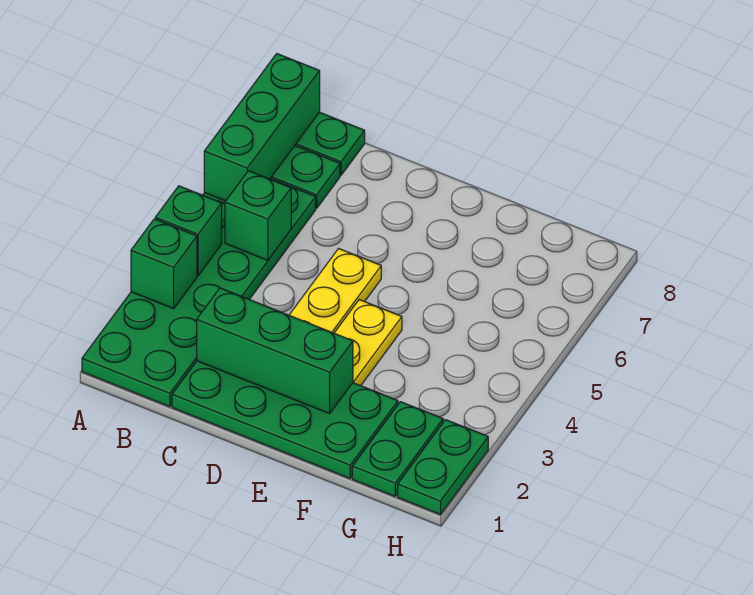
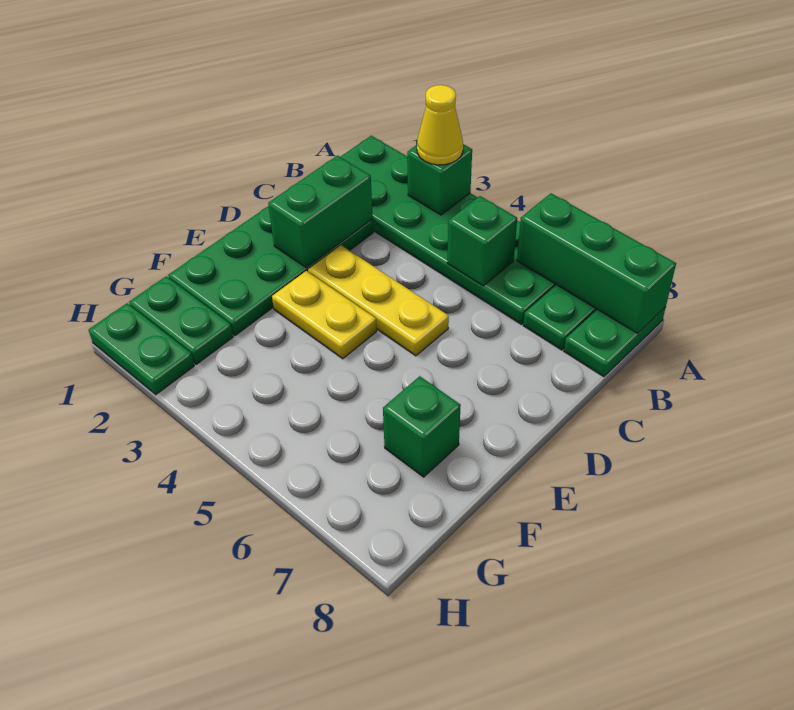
none -> yellow 1x1 cone [417,85,463,165]
green 1x1 brick [155,186,222,275] -> green 1x1 brick moved to [383,376,461,477]
green 1x3 brick [197,288,353,414] -> green 1x2 brick [268,156,373,268]

